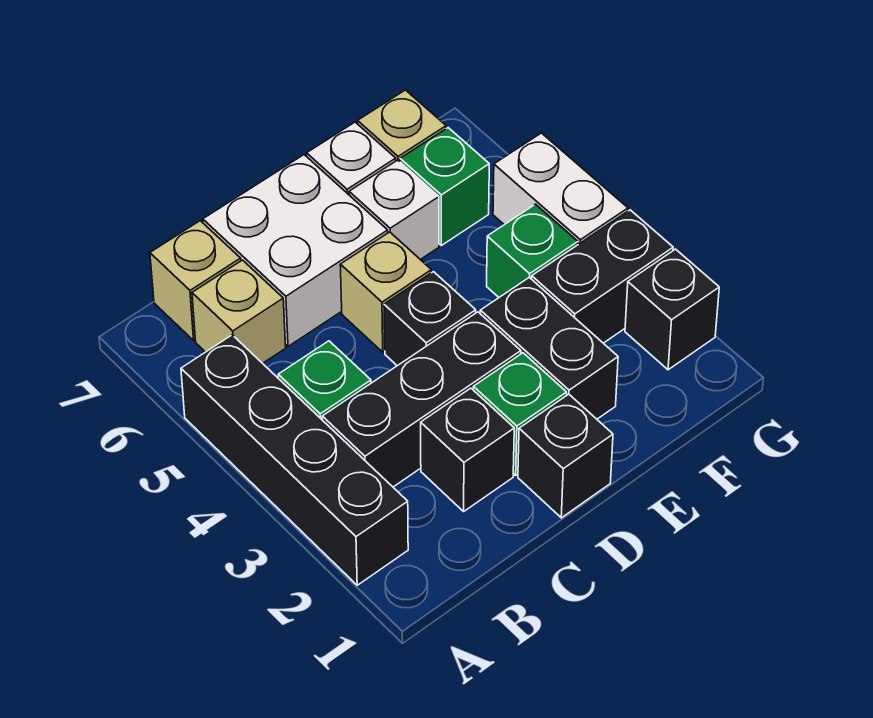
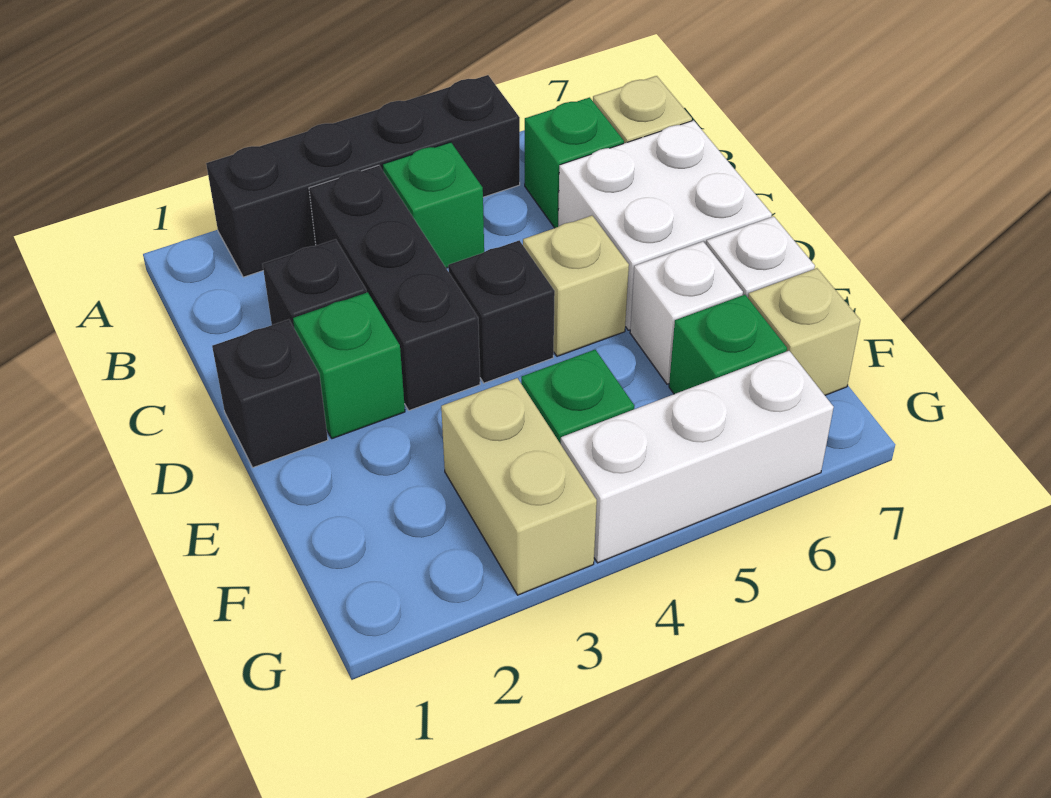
tan 1x1 brick [192,260,286,363] -> green 1x1 brick [524,97,624,228]
black 1x2 brick [480,277,618,419] -> none
black 1x2 brick [532,210,673,343] -> tan 1x2 brick [441,378,597,595]
black 1x1 brick [625,249,719,370] -> none
white 1x2 brick [493,133,628,244] -> white 1x3 brick [561,351,834,563]

